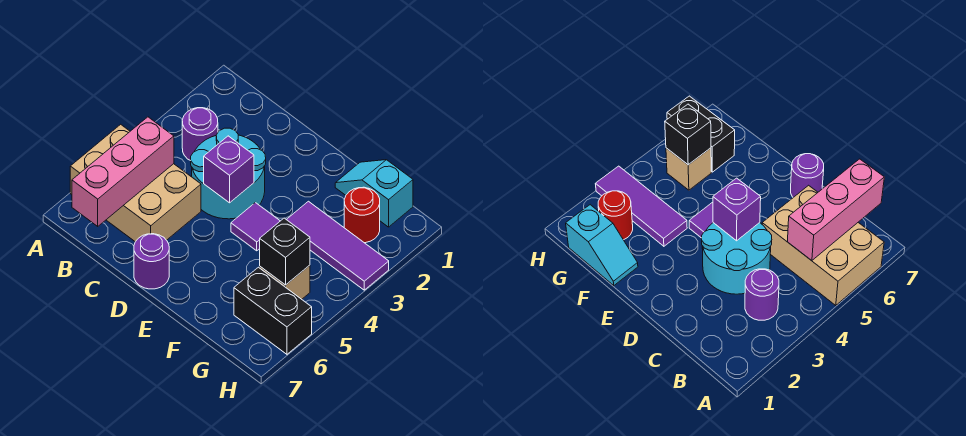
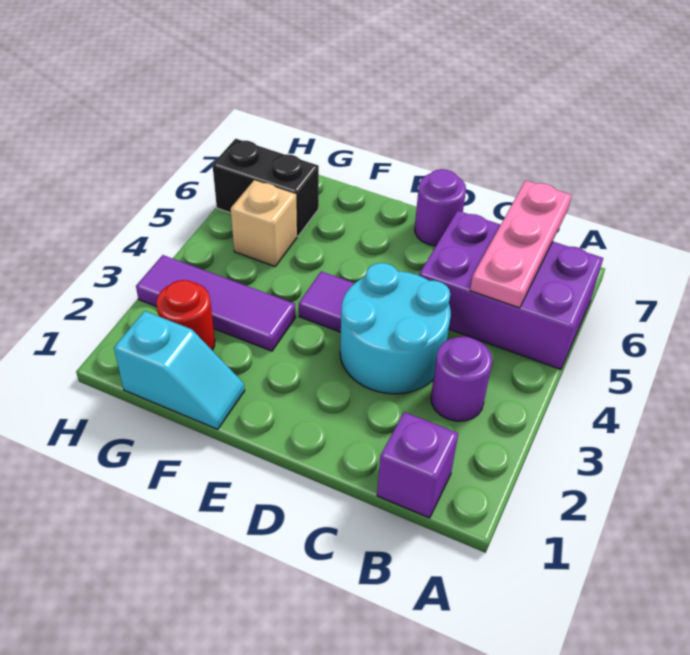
tan 2x3 brick [70,124,201,242] -> purple 2x3 brick [419,211,603,369]
pink 1x3 brick [72,117,174,226] -> pink 1x3 plate [470,180,572,308]
purple 1x1 brick [204,136,254,203] -> purple 1x1 brick moved to [377,412,458,518]
black 1x1 brick [260,218,310,285] -> none

